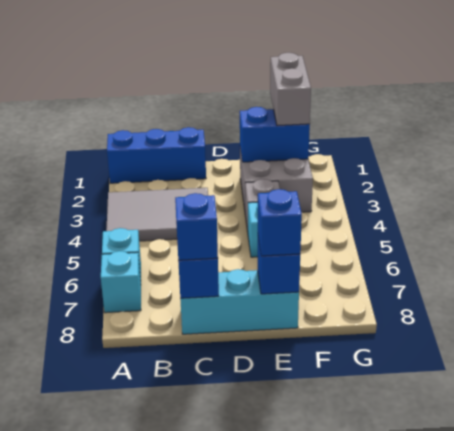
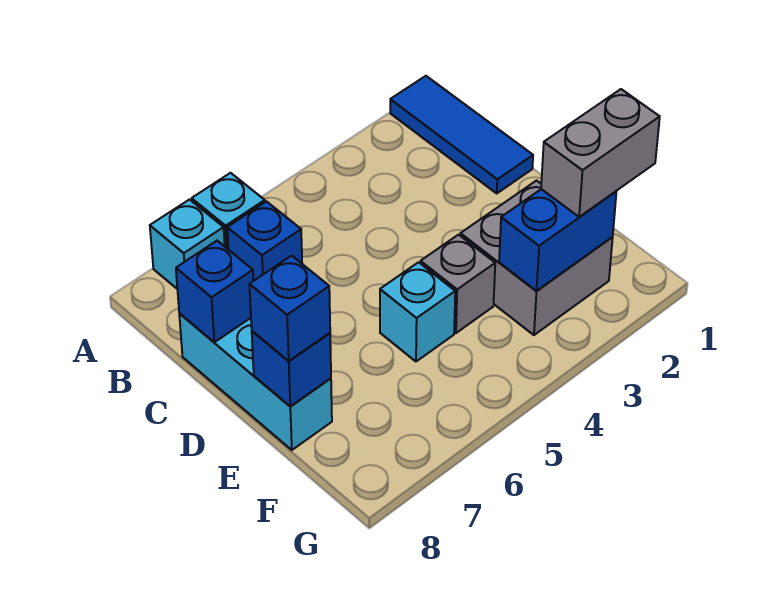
blue 1x3 brick [107,127,206,183] -> blue 1x3 tile [390,76,533,193]
grey 2x3 tile [106,188,208,241] -> none
blue 1x1 brick [175,193,218,260] -> blue 1x1 brick moved to [227,202,302,281]
blue 1x2 brick [240,107,310,162] -> blue 1x2 brick turned to [499,189,616,291]

